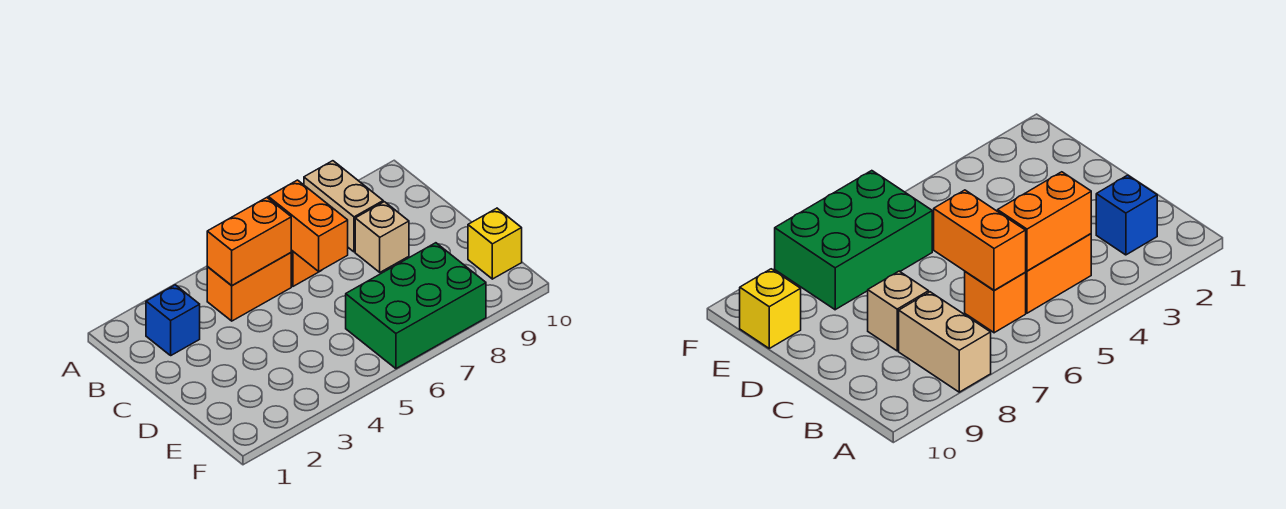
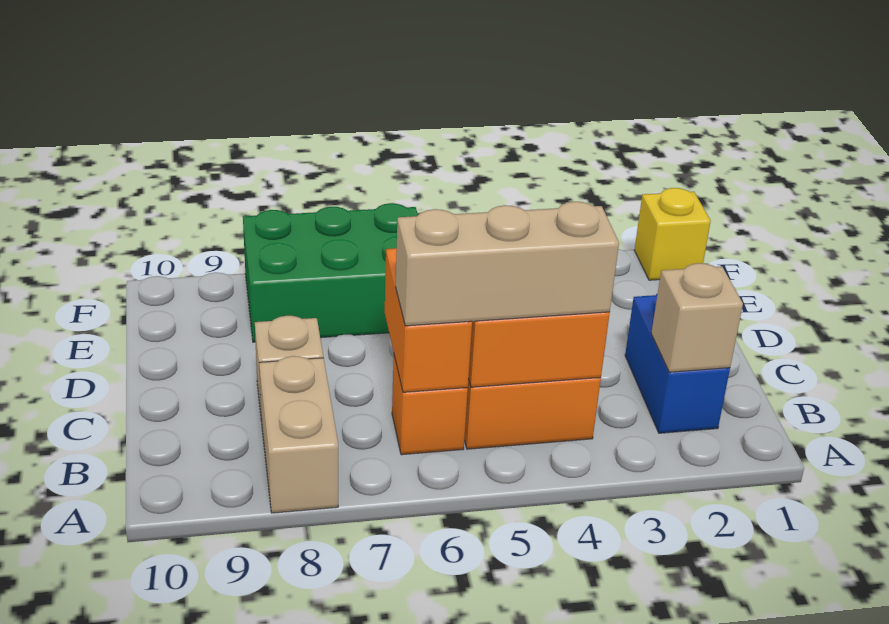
blue 1x1 brick [146,285,200,355] -> blue 1x2 brick [625,293,730,433]
none -> tan 1x1 brick [651,263,743,372]
none -> tan 1x3 brick [396,202,619,326]
yellow 1x1 brick [468,208,522,279] -> yellow 1x1 brick moved to [634,188,711,280]

